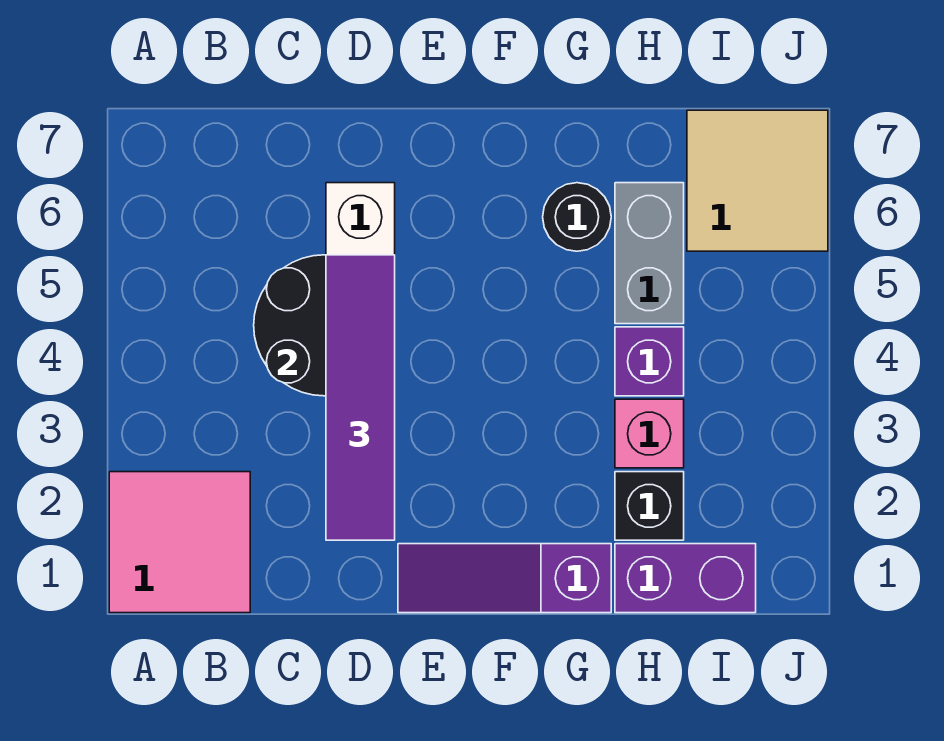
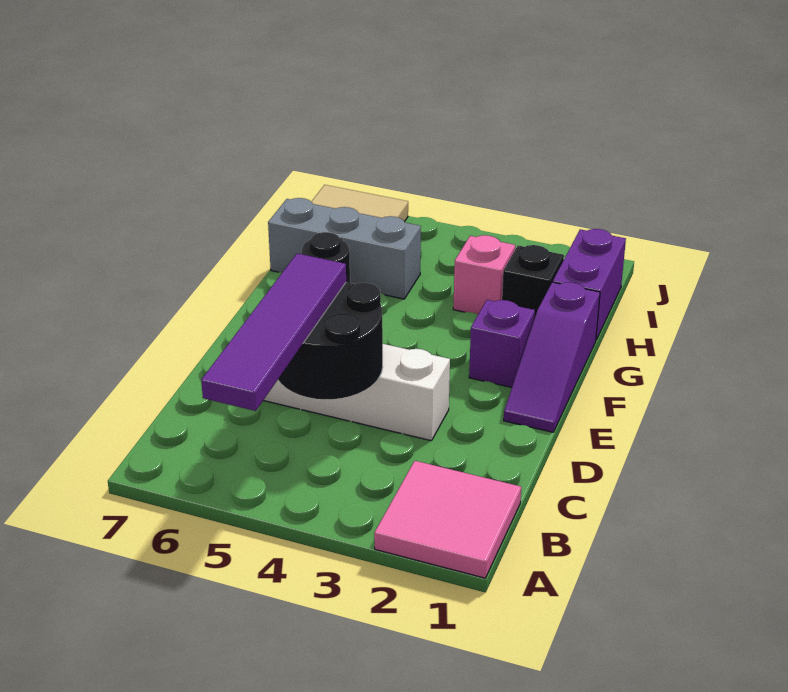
purple 1x4 tile [326,255,395,540] -> purple 1x4 tile turned to [201,253,346,411]
purple 1x1 brick [615,327,684,396] -> purple 1x1 brick moved to [469,300,535,387]
grey 1x2 brick [615,183,684,324] -> grey 1x3 brick [268,198,421,299]

